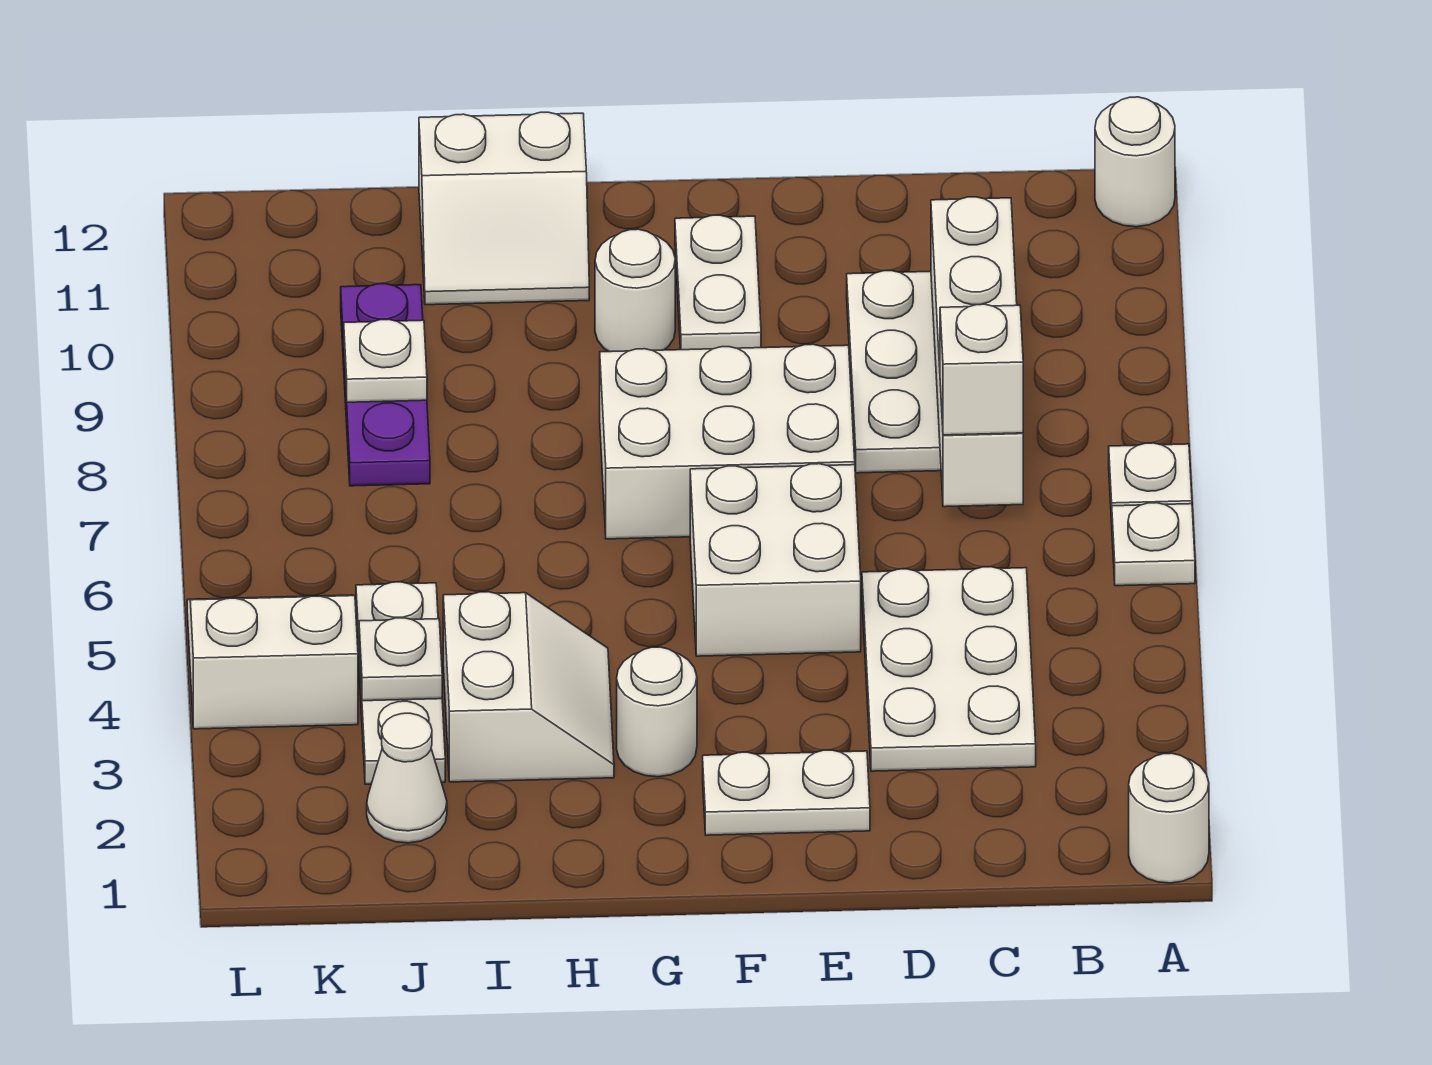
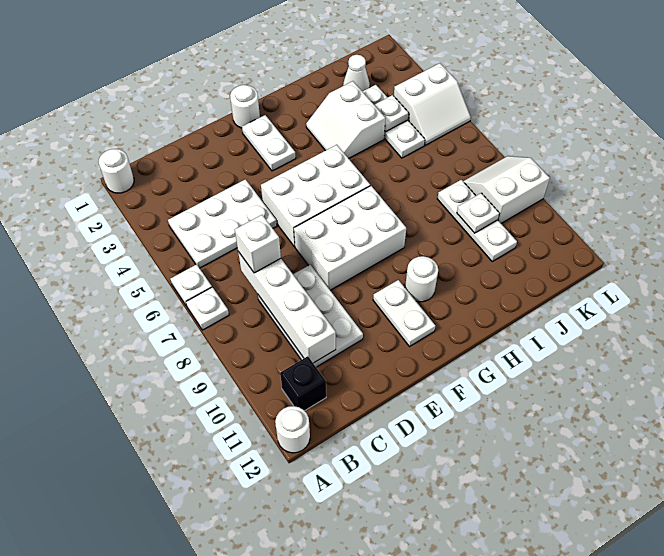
none -> black 1x1 brick [280,356,326,411]
white 2x3 plate [862,567,1036,771] -> white 2x3 plate turned to [168,179,277,268]
white 1x2 plate [703,750,870,835] -> white 1x2 plate turned to [242,115,296,171]
white 2x2 brick [690,464,861,656] -> white 2x3 brick [261,145,370,247]
white 1x1 round brick [617,647,697,777] -> white 1x1 round brick moved to [230,85,260,128]
white 2x2 slope [419,112,589,305] -> white 2x2 slope moved to [463,156,550,223]
purple 1x3 plate [341,284,430,486] -> white 1x3 plate [437,180,517,261]

